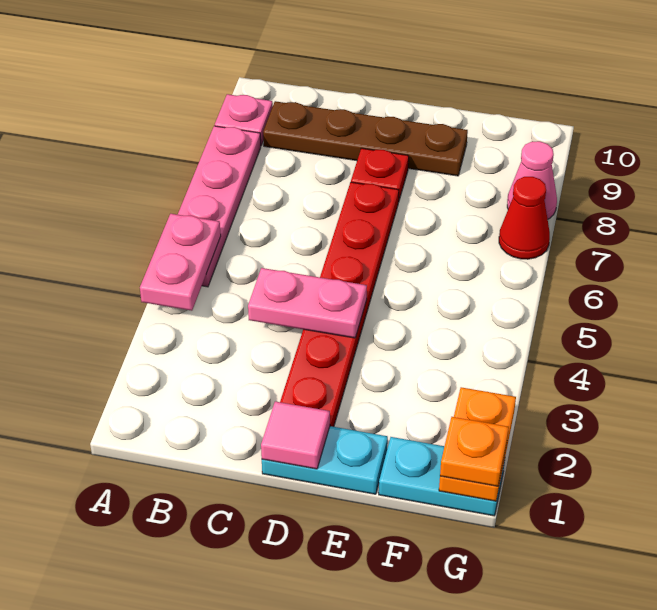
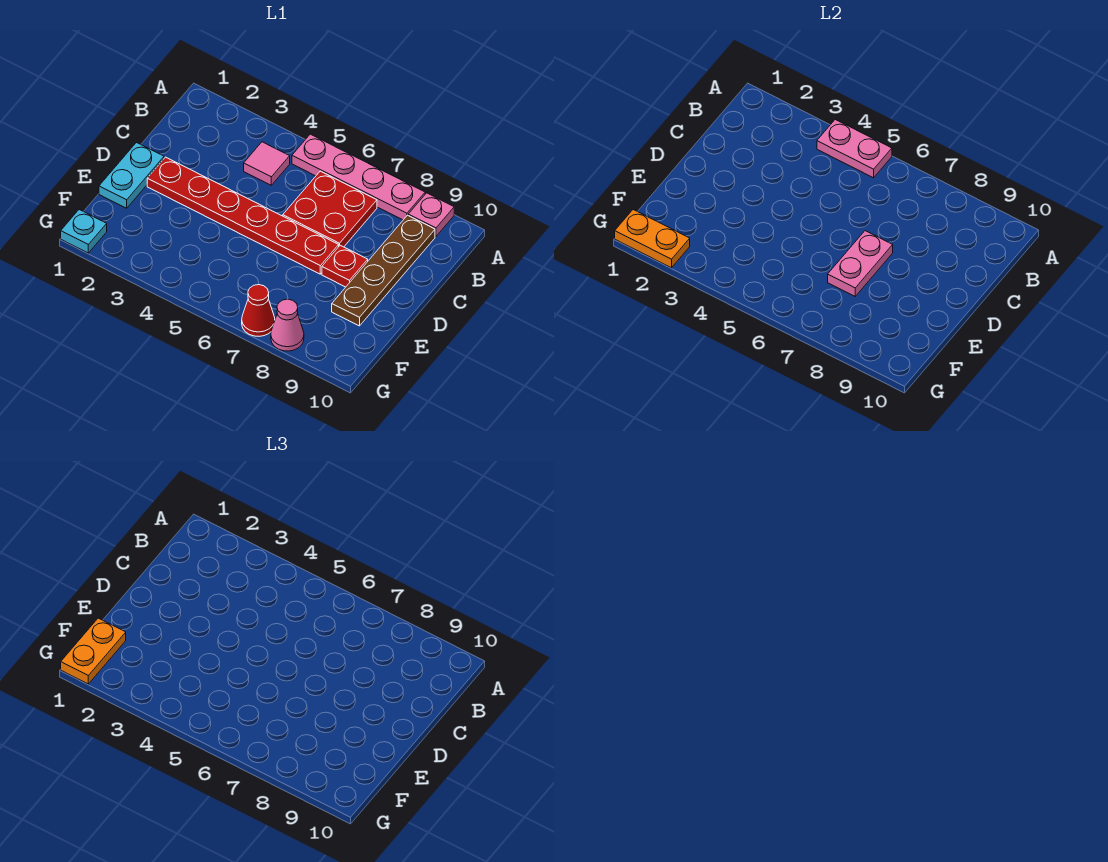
none -> red 2x2 plate [283,171,377,247]
pink 1x2 plate [248,268,367,338] -> pink 1x2 plate moved to [828,231,893,296]
pink 1x1 tile [261,401,330,469] -> pink 1x1 tile moved to [244,142,290,185]
cyan 1x2 plate [379,437,505,516] -> cyan 1x1 plate [61,210,107,253]
orange 1x1 plate [440,417,509,486] -> orange 1x2 plate [61,618,126,684]

